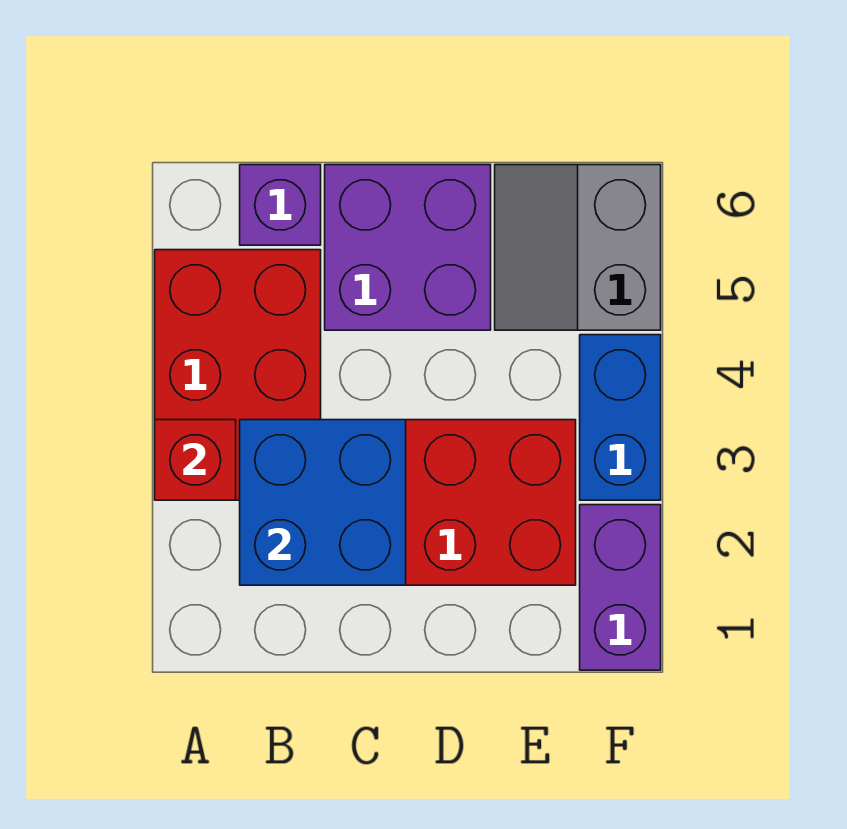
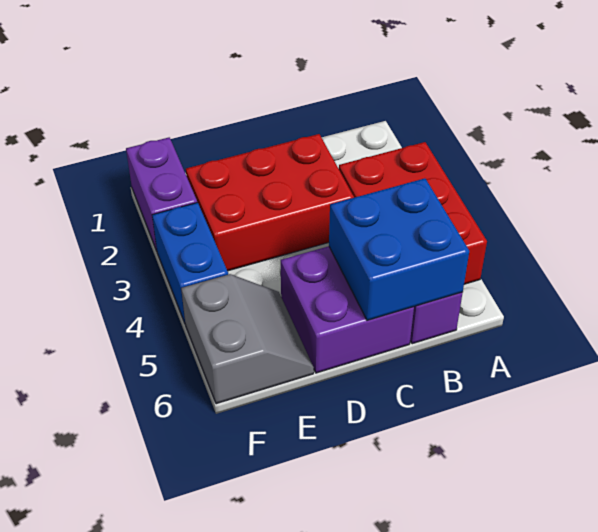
red 1x1 brick [155,420,236,500] -> none
blue 2x2 brick [240,420,406,585] -> blue 2x2 brick moved to [329,178,469,321]

